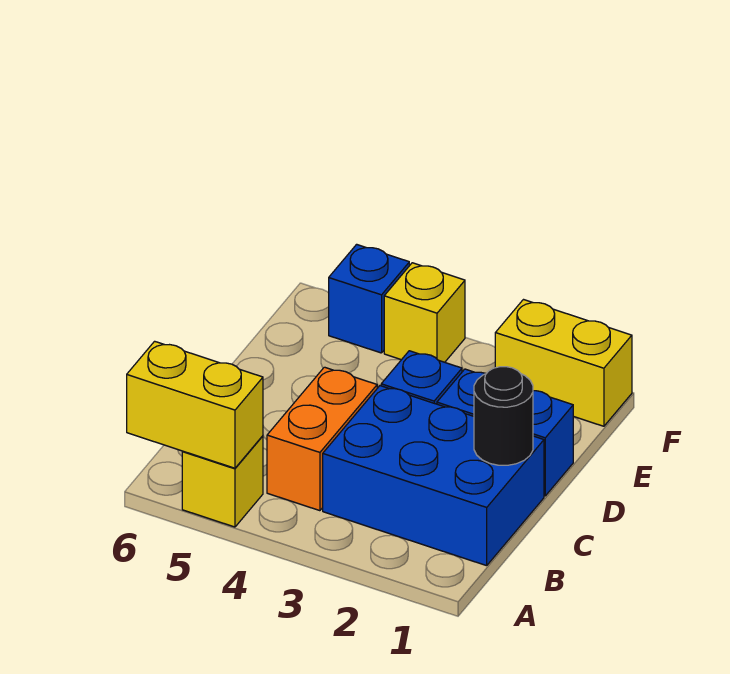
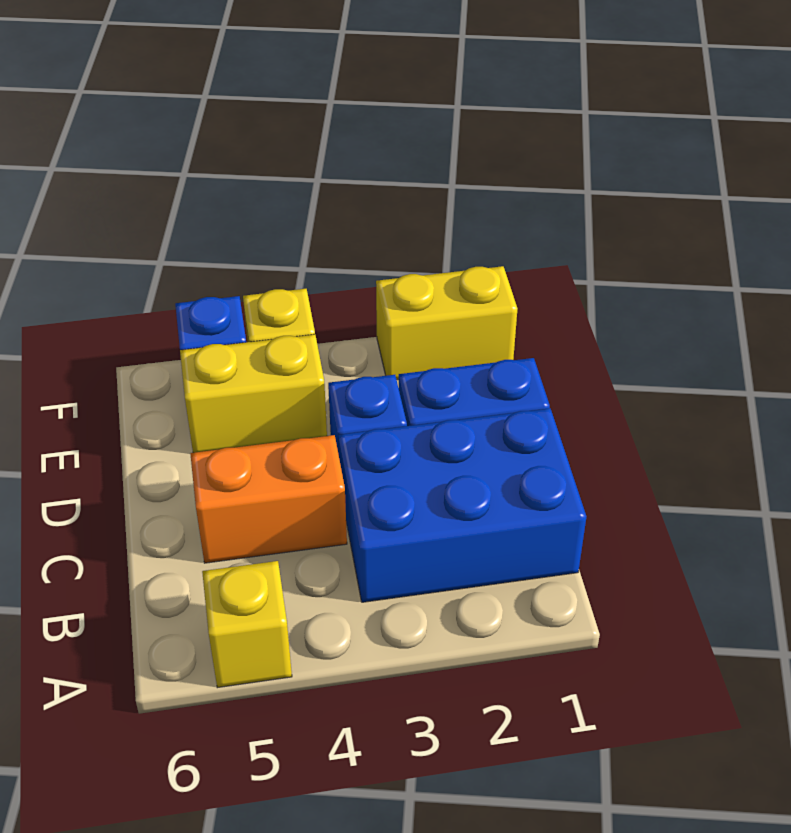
yellow 1x2 brick [127,341,263,468] -> yellow 1x2 brick moved to [180,334,327,453]
orange 1x2 brick [267,367,377,511] -> orange 1x2 brick turned to [190,435,347,563]
black 1x1 round brick [474,367,533,465] -> none

